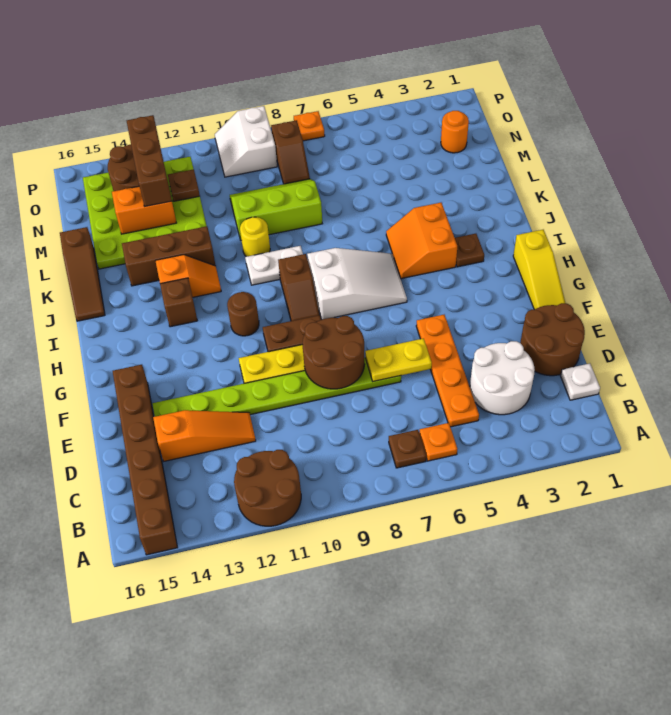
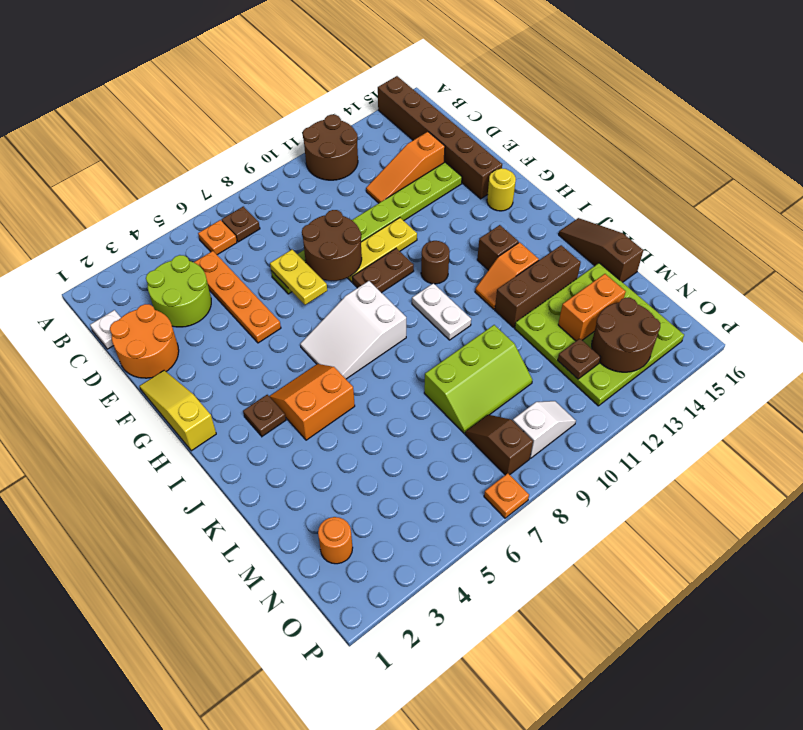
white 2x2 round brick [470,341,535,415] -> lime 2x2 round brick [146,255,211,327]
brown 2x2 round brick [520,303,585,376] -> orange 2x2 round brick [110,304,179,378]
yellow 1x2 plate [365,338,432,381] -> yellow 1x2 plate turned to [270,250,327,305]
brown 1x2 slope [278,254,320,321] -> none
orange 2x2 slope [386,203,457,279] -> orange 2x2 slope turned to [269,364,355,440]
white 1x2 plate [245,246,303,285] -> white 1x2 plate turned to [412,283,471,340]
yellow 1x1 round brick [240,217,270,257] -> yellow 1x1 round brick moved to [487,168,516,211]
brown 1x3 brick [127,115,172,206] -> none
white 2x2 slope [215,106,277,177] -> white 1x2 slope [513,401,576,458]

